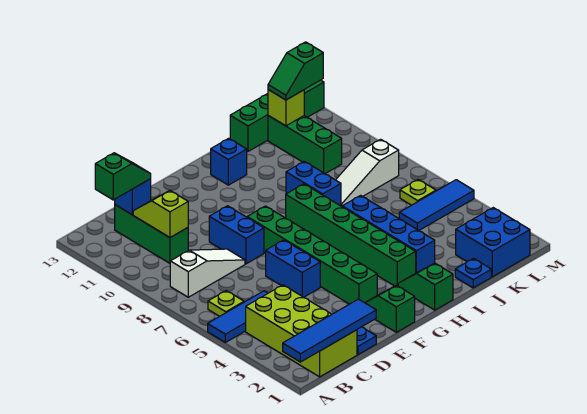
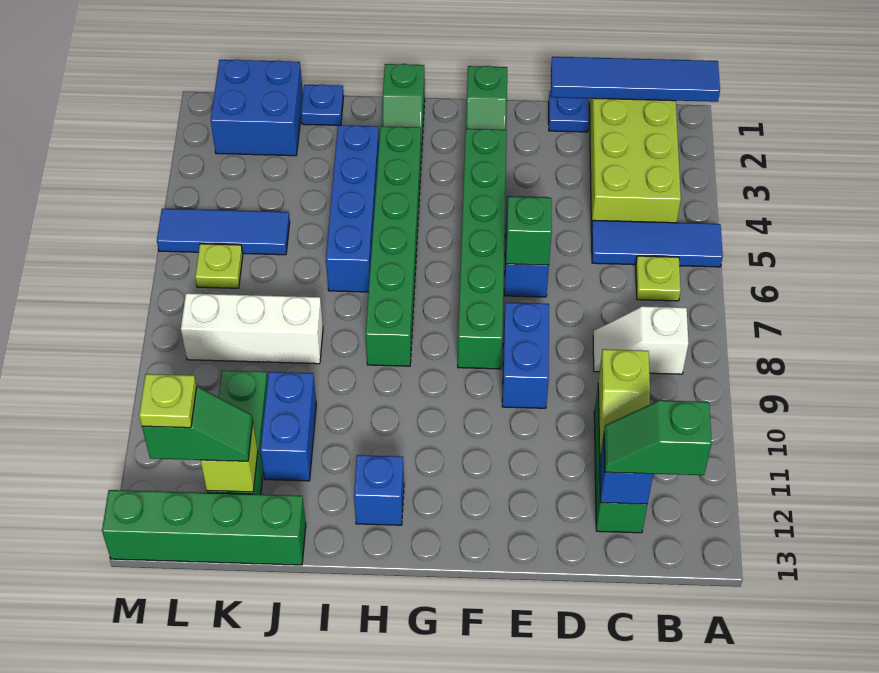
white 1x3 slope [170,249,245,297] -> white 1x2 slope [593,306,688,374]
none -> green 1x1 brick [506,197,552,265]
blue 1x2 brick [286,161,341,206] -> blue 1x2 brick moved to [260,372,316,481]
white 1x3 slope [336,139,399,206] -> white 1x3 brick [181,293,323,364]
none -> lime 1x1 plate [139,374,197,428]

